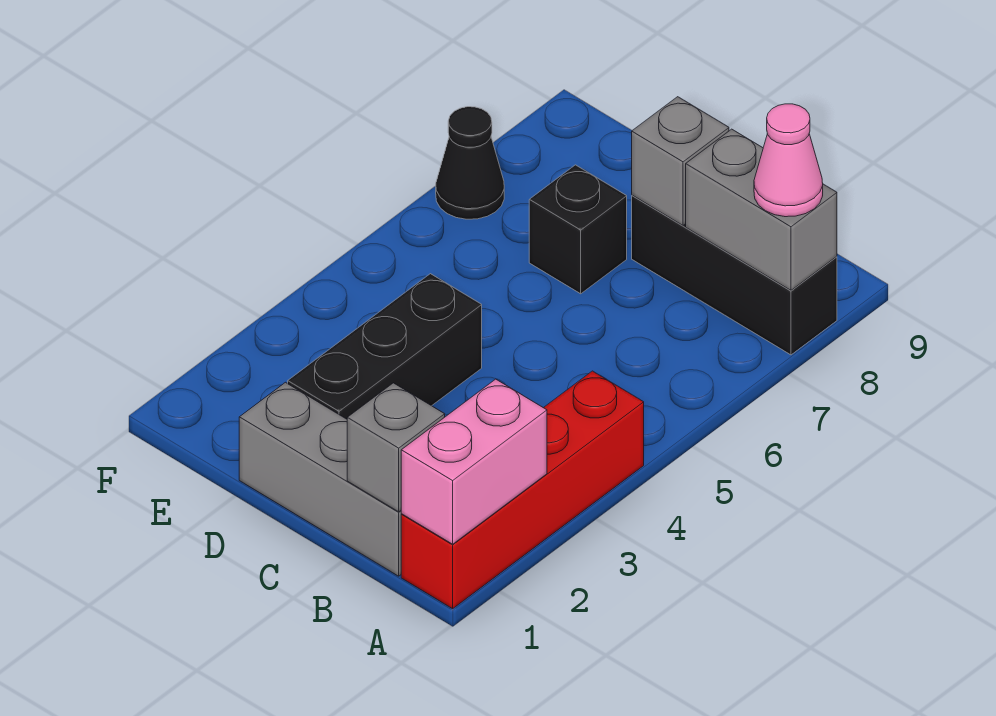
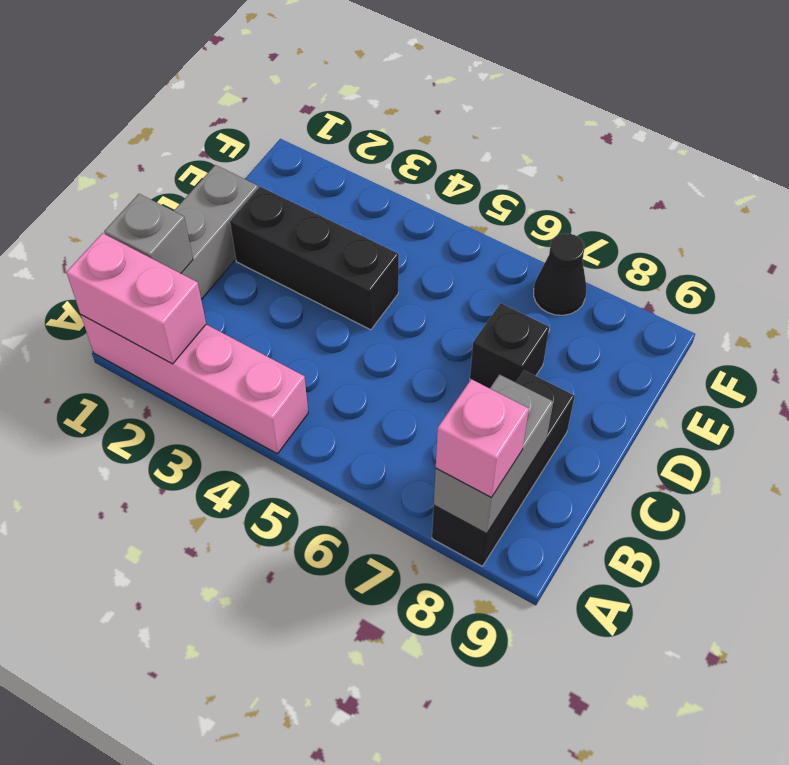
red 1x4 brick [401,371,644,609] -> pink 1x4 brick [81,315,308,454]
pink 1x1 cone [754,104,823,217] -> pink 1x1 brick [436,379,529,497]
grey 1x1 brick [632,97,729,225] -> none

